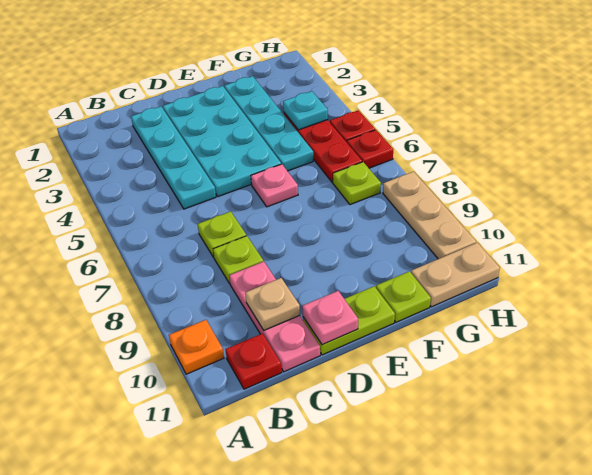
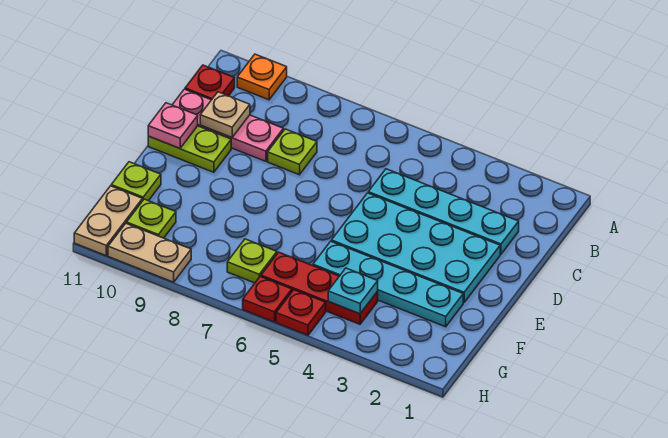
lime 1x1 plate [198,211,246,257] -> lime 1x1 plate moved to [127,199,176,238]
lime 1x2 plate [303,286,395,355] -> lime 1x2 plate turned to [148,126,231,172]
pink 1x1 plate [251,164,298,207] -> none
tan 1x3 plate [383,172,476,259] -> tan 1x2 plate [108,223,191,282]

